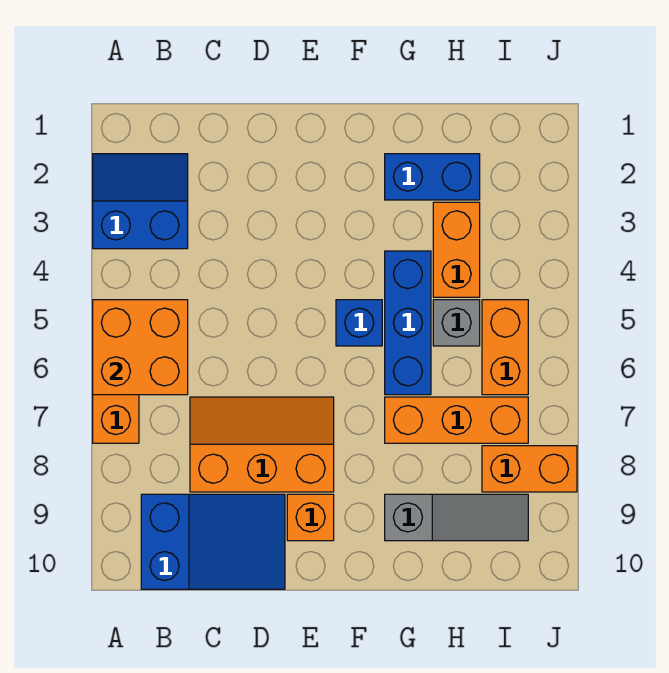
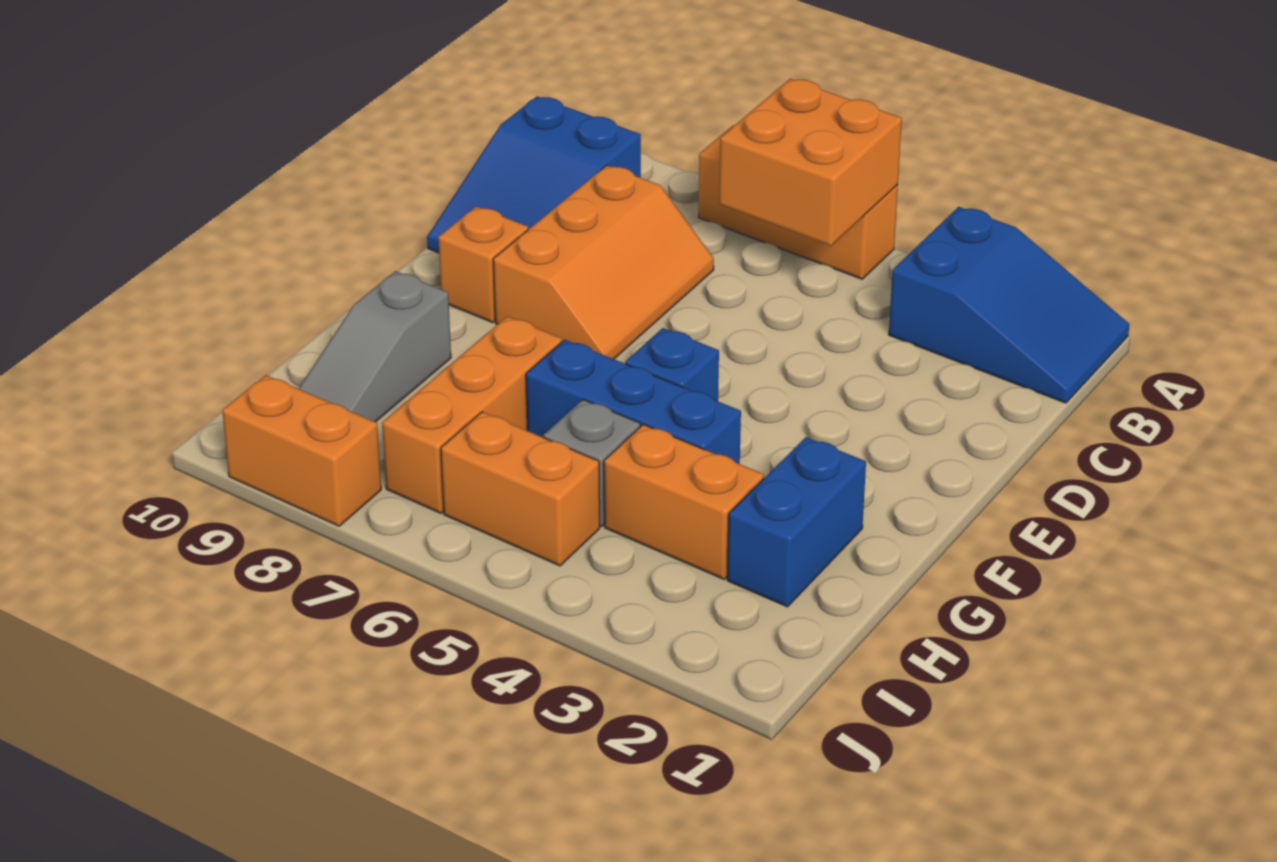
blue 2x2 slope [93,154,188,249] -> blue 2x3 slope [889,207,1129,403]
orange 1x2 brick [482,446,577,492] -> orange 1x2 brick turned to [222,375,381,526]

